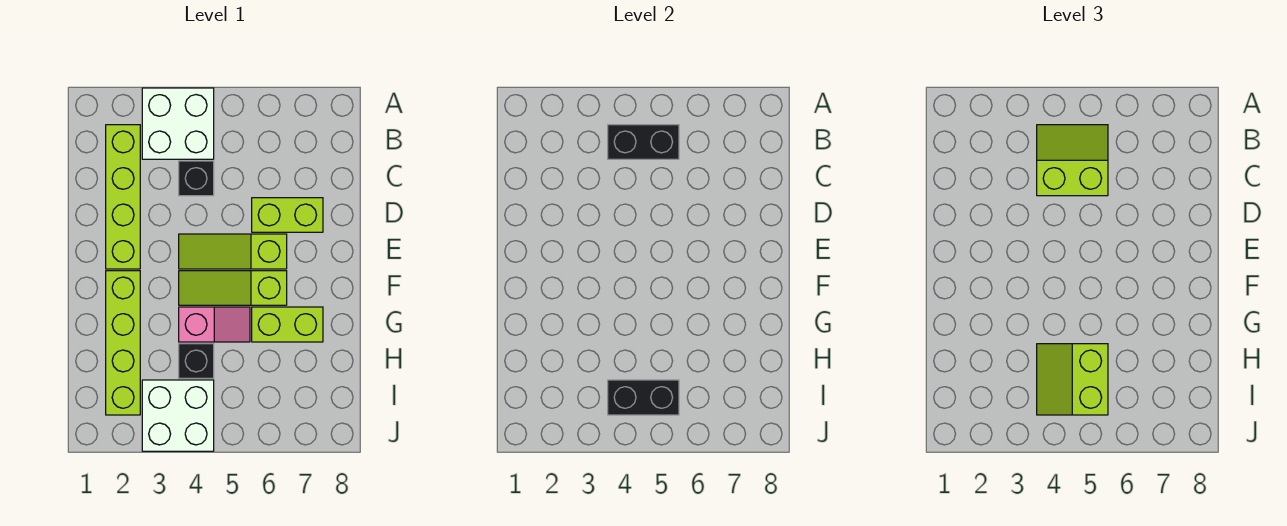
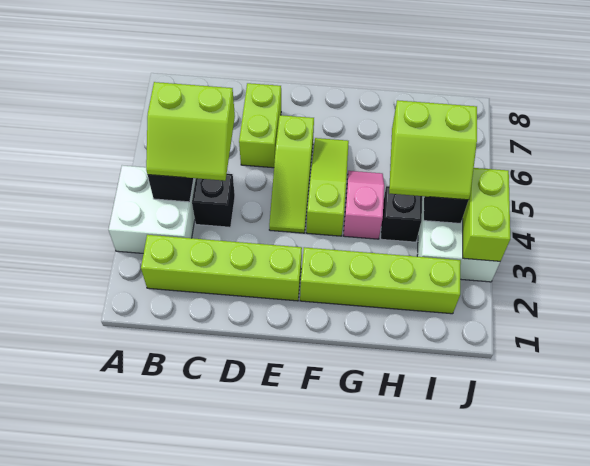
lime 2x2 slope [1037,125,1108,196] -> lime 2x2 slope turned to [146,82,235,181]
lime 1x3 slope [179,271,287,305] -> lime 1x3 slope turned to [306,138,349,236]
lime 1x2 brick [252,307,323,342] -> lime 1x2 brick moved to [463,168,510,261]

